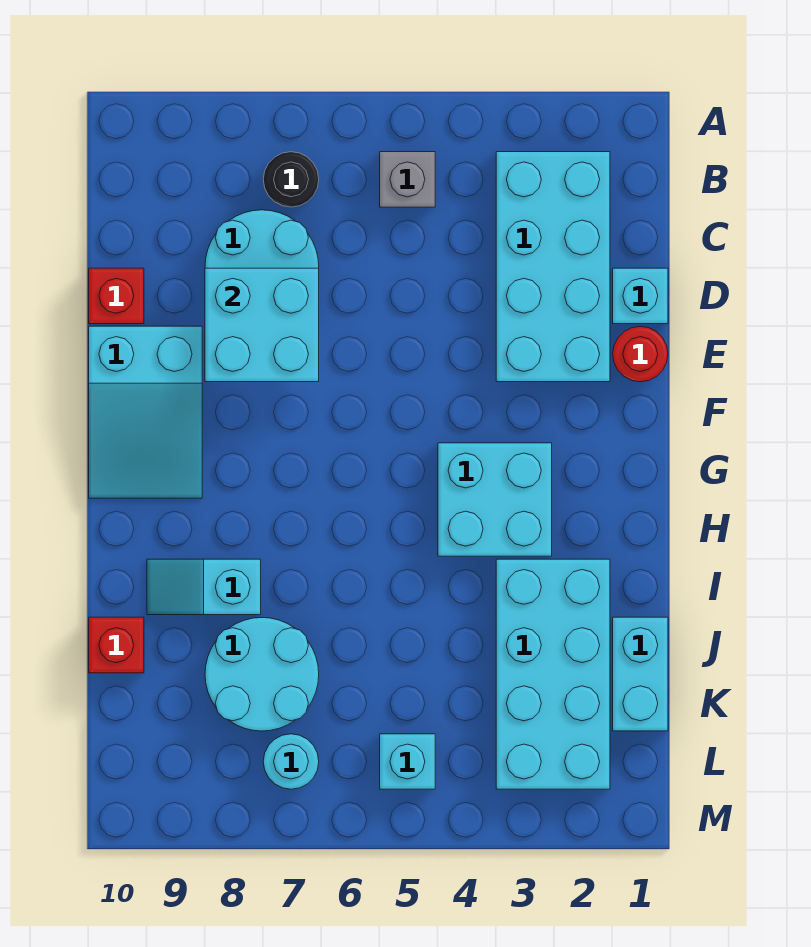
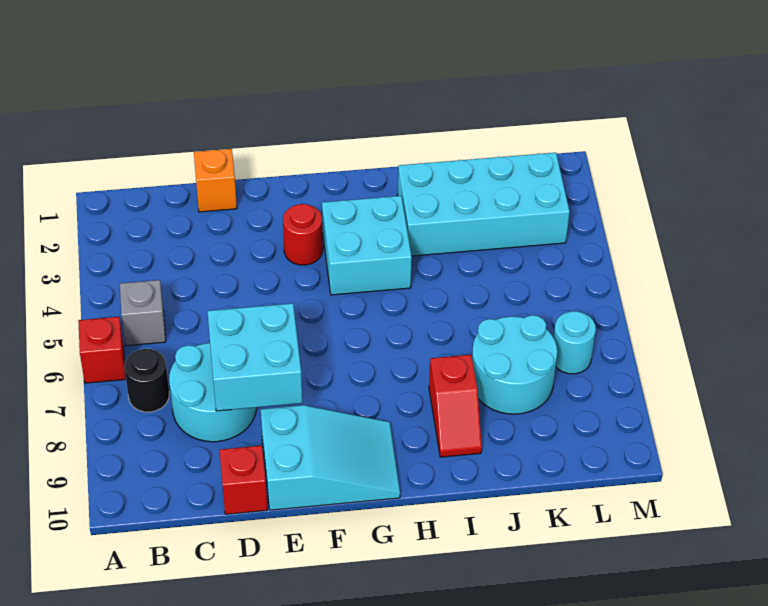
cyan 2x4 brick [496,152,610,382] -> none
cyan 1x1 brick [613,268,668,324] -> orange 1x1 brick [194,149,237,212]
red 1x1 round brick [613,326,668,382] -> red 1x1 round brick moved to [283,204,323,265]
cyan 1x2 slope [147,559,261,615] -> red 1x2 slope [429,355,482,457]
cyan 1x2 brick [613,617,668,731] -> none
red 1x1 brick [89,617,144,673] -> red 1x1 brick moved to [78,317,125,383]
cyan 1x1 brick [380,734,435,789] -> none

